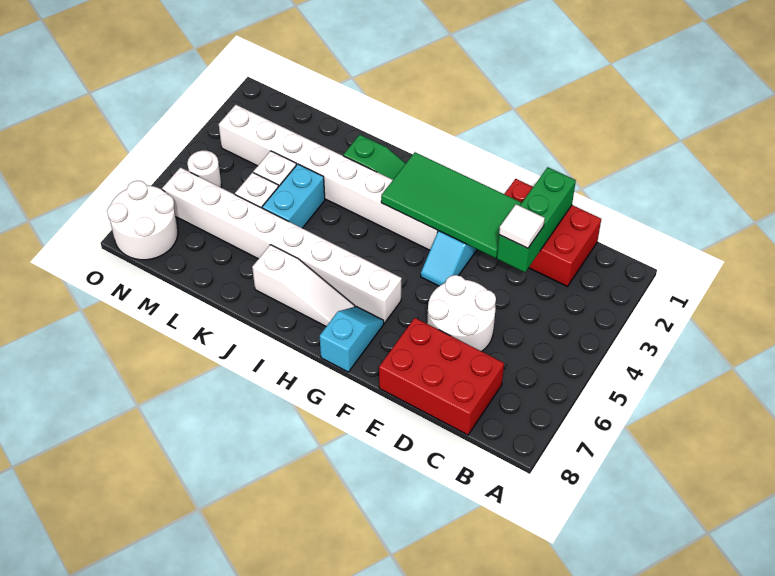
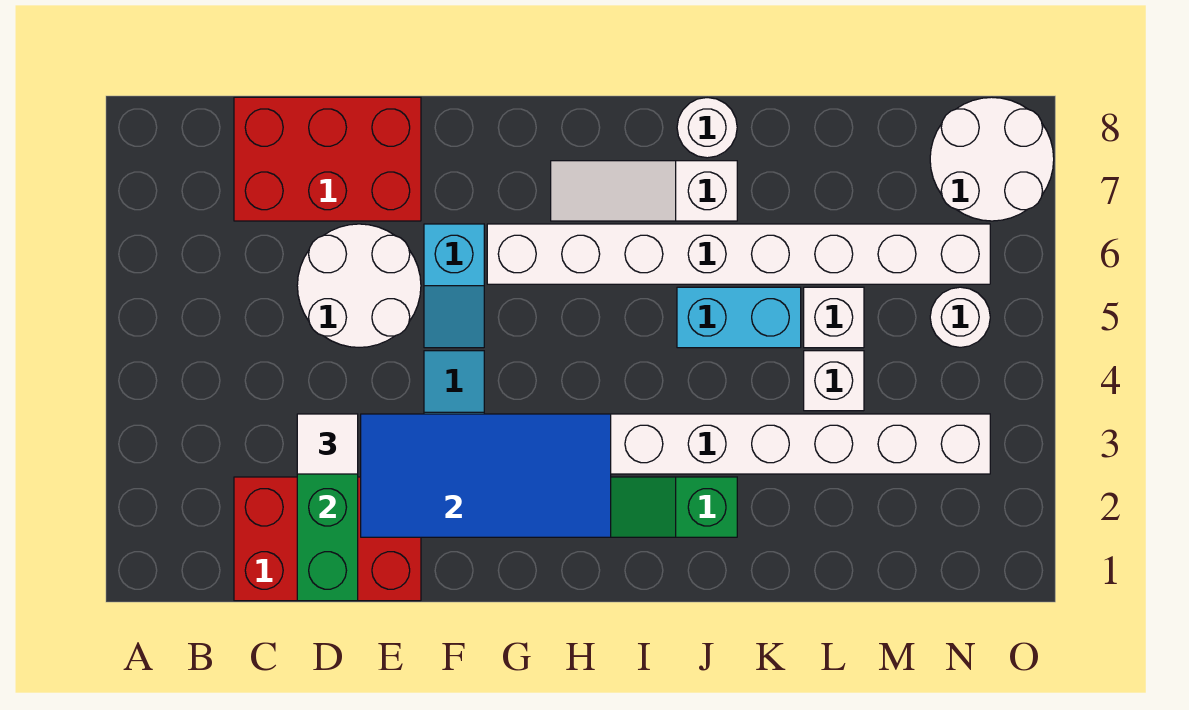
green 2x4 tile [381,152,522,258] -> blue 2x4 tile [361,414,611,537]
cyan 1x2 slope [320,306,384,372] -> cyan 1x2 slope moved to [424,224,484,348]
none -> white 1x1 round brick [677,98,737,158]
cyan 1x2 brick [262,164,325,228] -> cyan 1x2 brick turned to [677,287,801,348]

